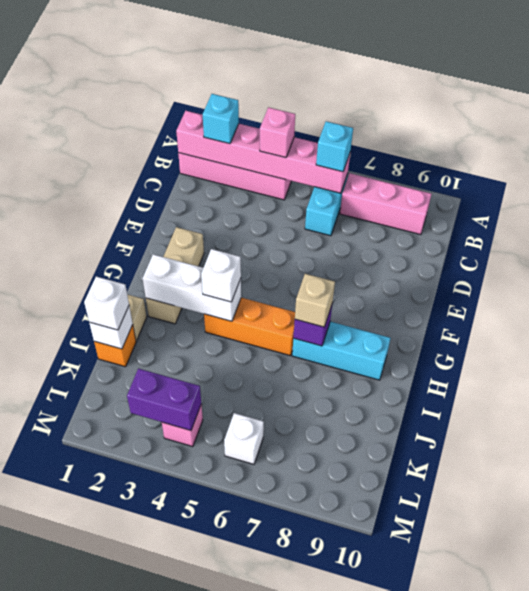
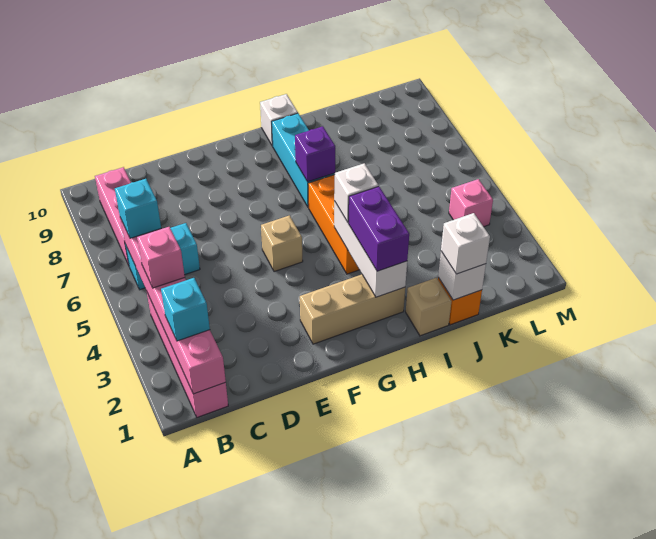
tan 1x1 brick [295,274,335,327] -> tan 1x1 brick moved to [261,215,303,272]
purple 1x2 brick [127,369,201,430] -> purple 1x2 brick moved to [348,186,409,271]
white 1x1 brick [224,413,264,464] -> white 1x1 brick moved to [260,94,298,146]

